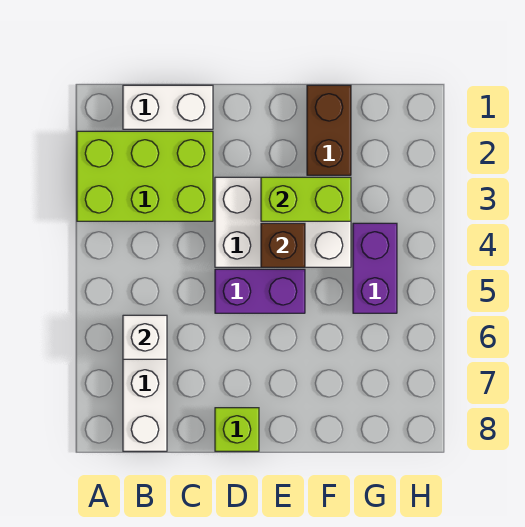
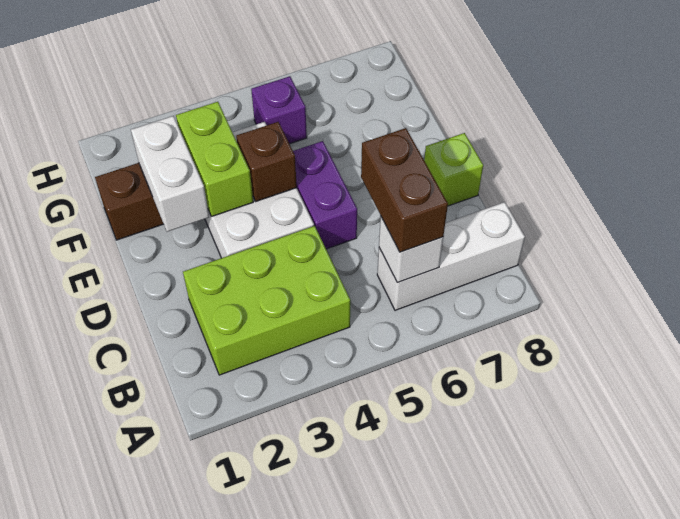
lime 2x3 brick [77,131,213,221] -> lime 2x3 brick turned to [183,226,350,375]
white 1x2 brick [123,85,213,129] -> white 1x2 brick moved to [131,116,209,232]
none -> brown 1x2 brick [361,128,448,252]
purple 1x2 brick [353,223,397,313] -> purple 1x1 brick [251,76,307,144]

